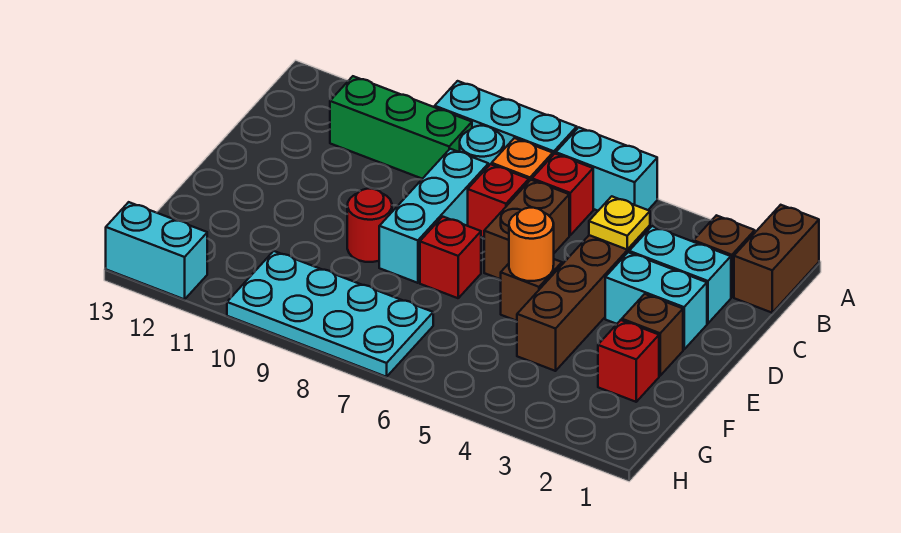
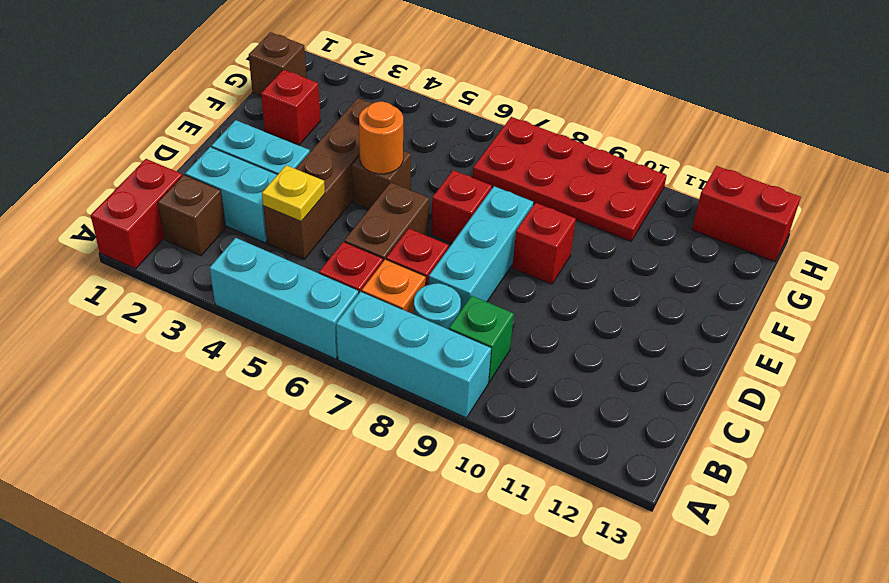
brown 1x2 brick [734,205,819,313] -> red 1x2 brick [91,159,182,269]
cyan 1x2 brick [556,127,657,211] -> cyan 1x3 brick [210,238,359,359]
green 1x3 brick [330,76,472,179] -> green 1x1 brick [449,296,514,382]
brown 1x1 brick [622,294,683,376] -> brown 1x1 brick moved to [249,32,306,96]
red 1x1 round brick [347,189,392,262] -> red 1x1 brick [512,203,576,284]
cyan 2x4 plate [227,251,433,377] -> red 2x4 plate [473,117,667,241]
cyan 1x2 brick [106,202,207,299] -> red 1x2 brick [692,166,801,262]

